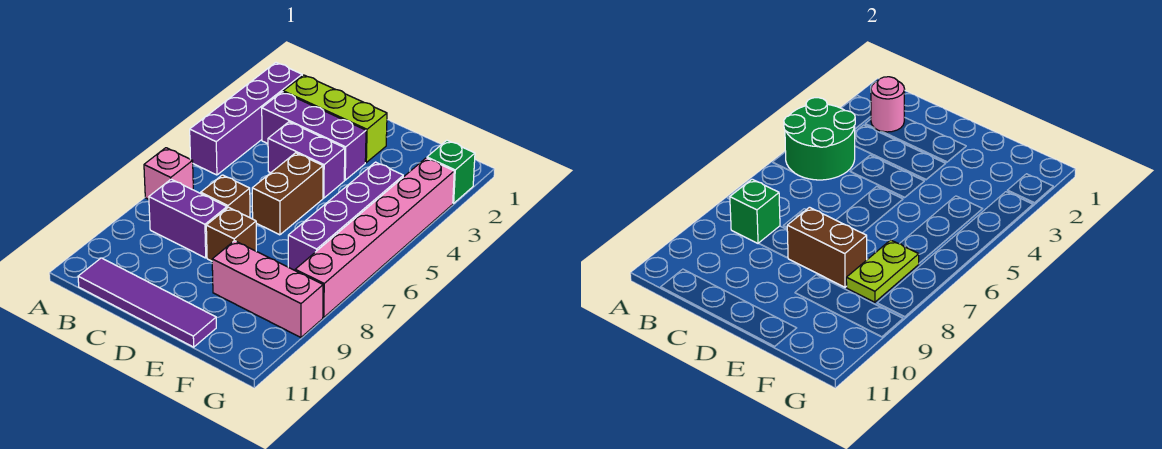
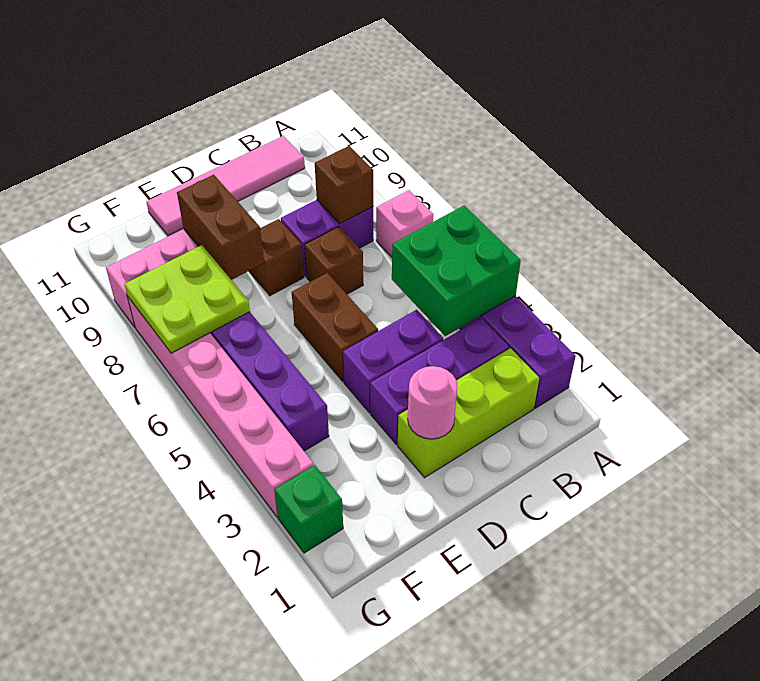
green 2x2 round brick [784,98,855,180] -> green 2x2 brick [392,205,521,336]
pink 1x1 round brick [871,77,904,132] -> pink 1x1 round brick moved to [408,366,457,439]
green 1x1 brick [730,179,780,243] -> brown 1x1 brick [315,146,373,224]
purple 1x4 tile [78,258,216,347] -> pink 1x4 tile [146,136,305,236]
brown 1x2 brick [787,207,867,287] -> brown 1x2 brick turned to [177,175,264,280]
lime 1x2 plate [846,240,919,302] -> lime 2x2 plate [124,245,250,353]

